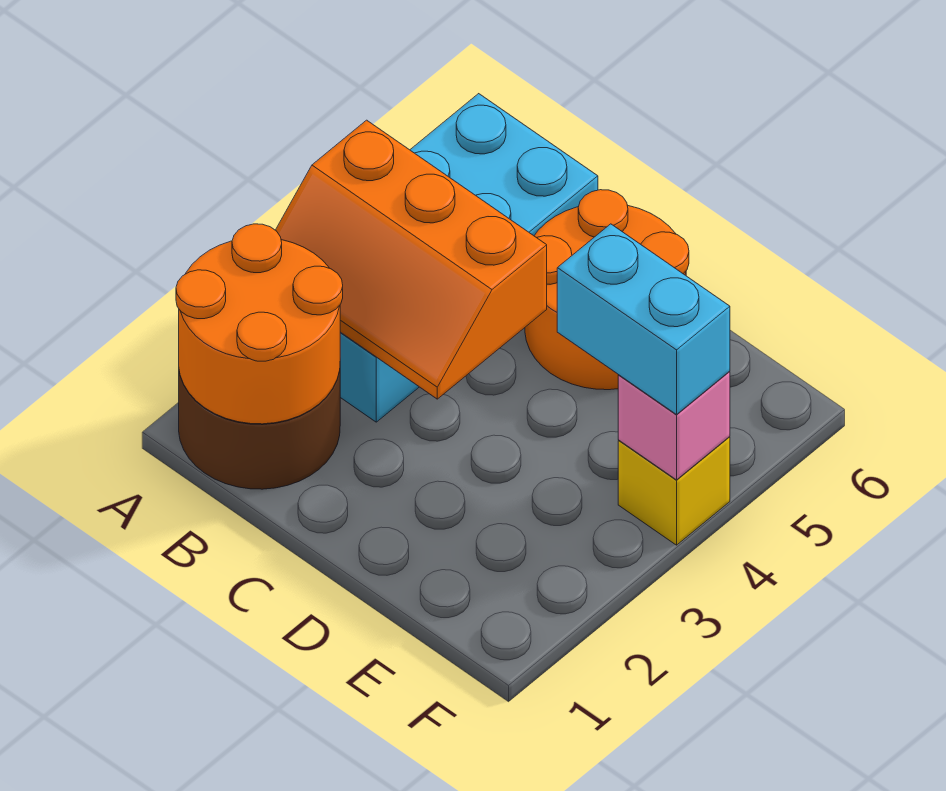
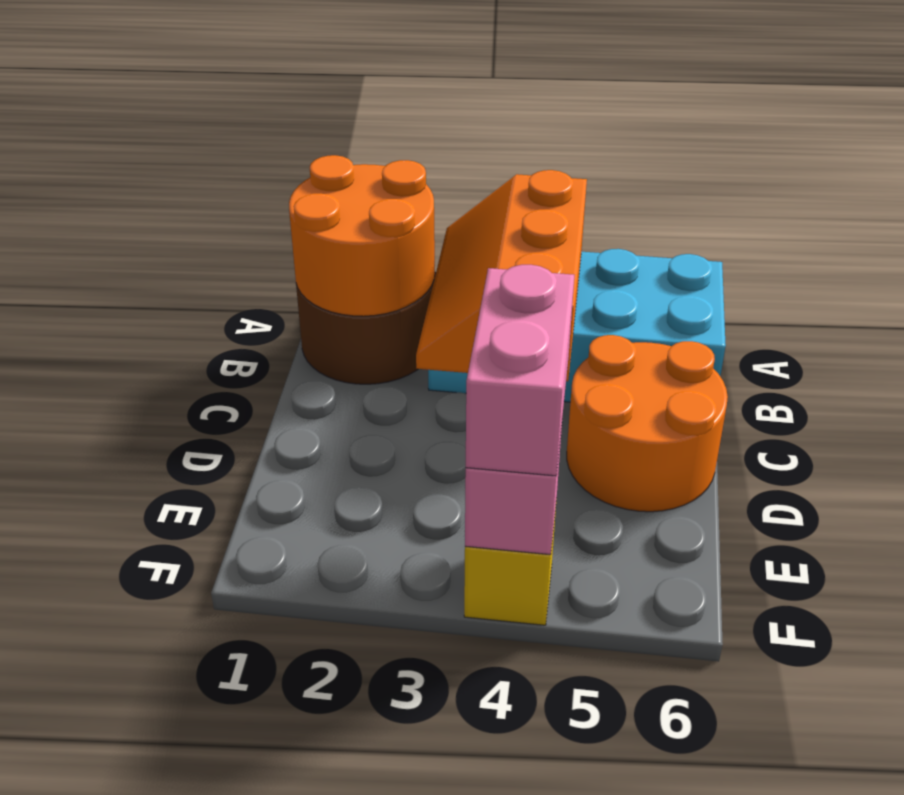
cyan 1x2 brick [557,224,730,414] -> pink 1x2 brick [466,265,574,476]

